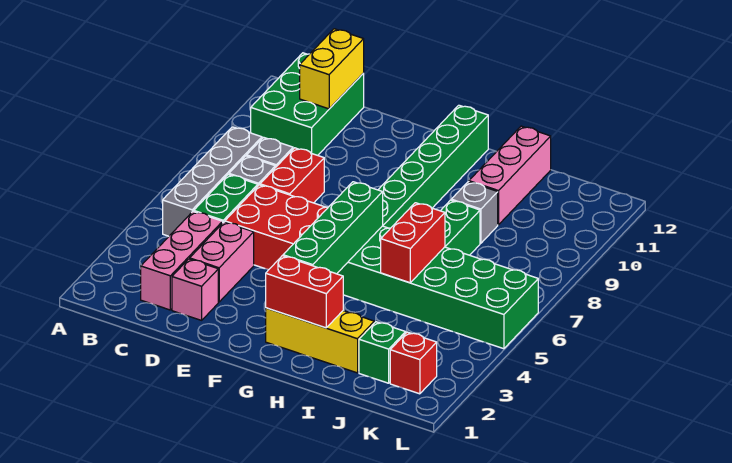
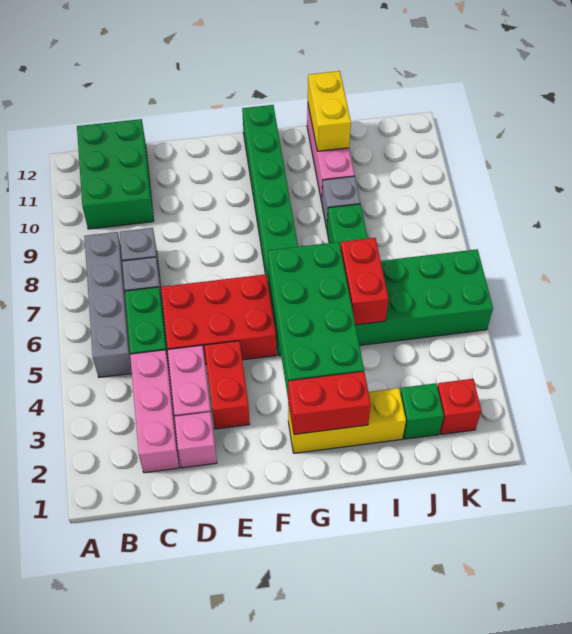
yellow 1x2 brick [300,29,364,109] -> yellow 1x2 brick moved to [308,71,351,151]
red 1x2 brick [260,148,324,203] -> red 1x2 brick moved to [204,341,250,429]
green 1x4 brick [283,182,383,274] -> green 2x4 brick [268,242,364,396]

